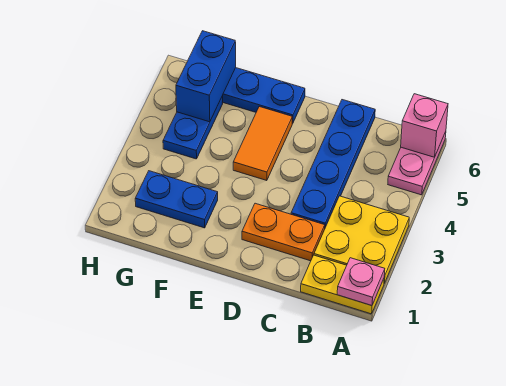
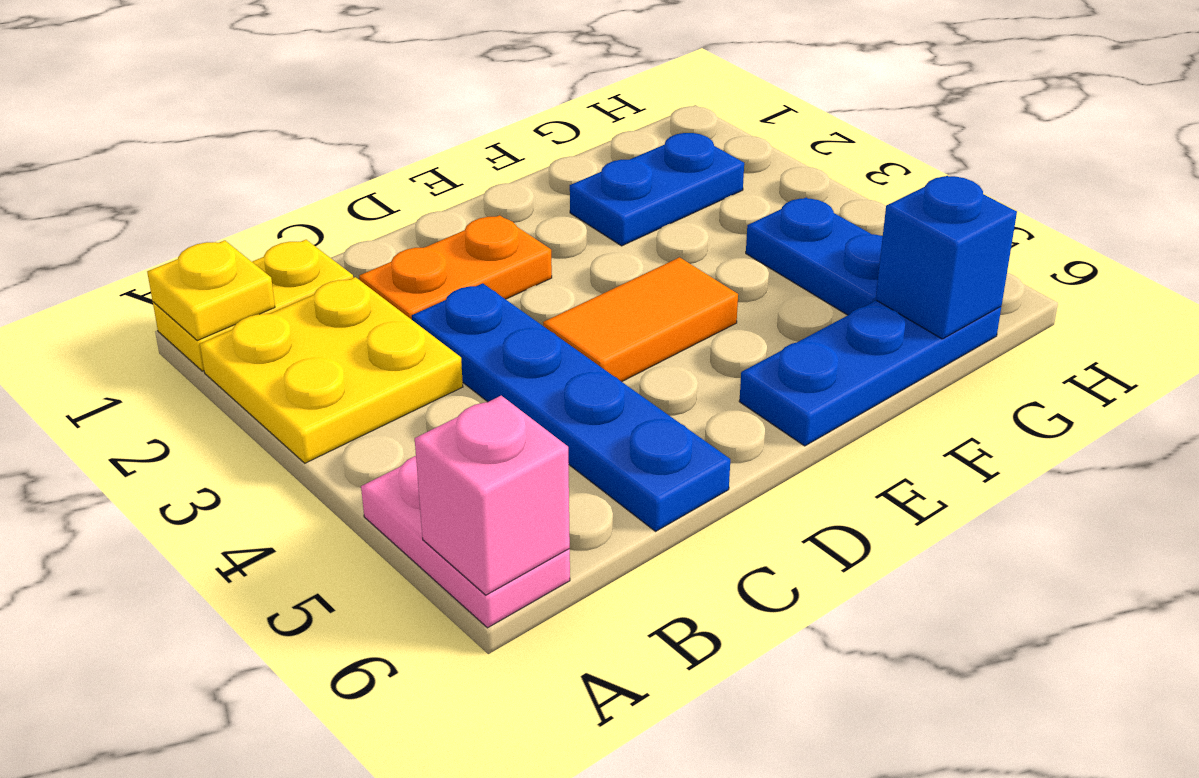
pink 1x1 plate [337,258,385,306] -> yellow 1x1 plate [147,240,275,341]
orange 1x2 tile [233,107,292,181] -> orange 1x2 tile turned to [543,257,738,382]
blue 1x2 brick [176,31,236,122] -> blue 1x1 brick [876,176,1017,339]

